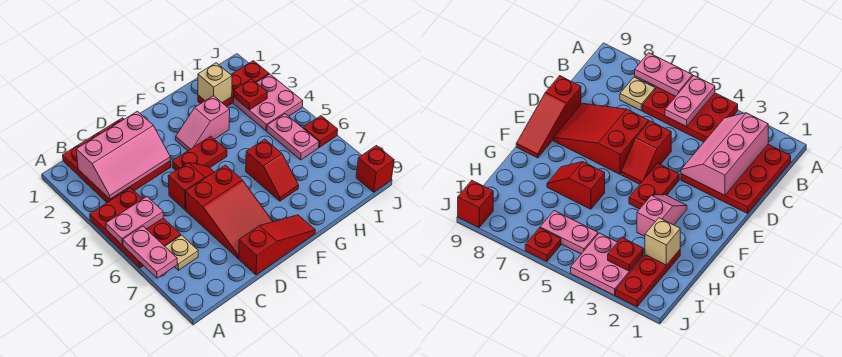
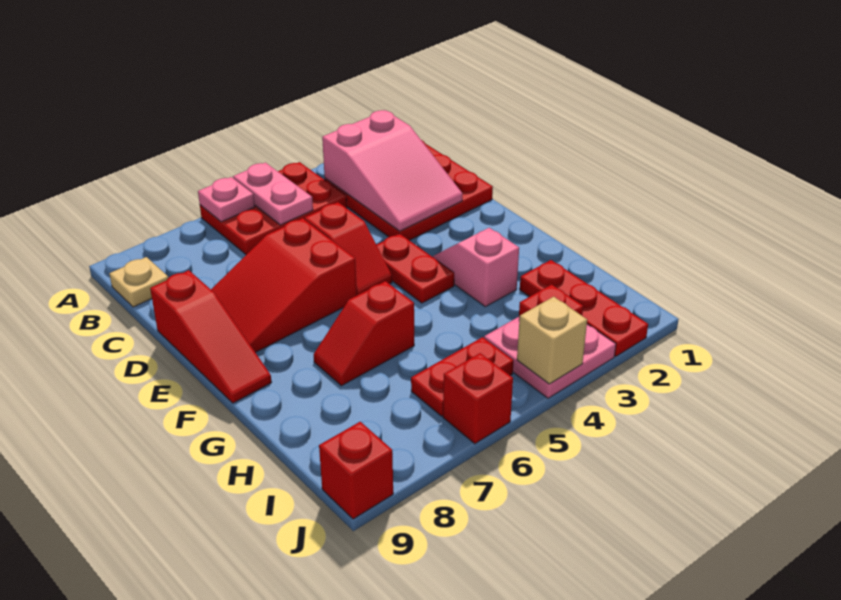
pink 1x2 plate [123,226,177,278] -> pink 1x1 plate [198,177,255,222]
pink 2x3 slope [76,111,170,199] -> pink 2x3 slope turned to [322,110,463,231]
tan 1x1 plate [165,235,198,270] -> tan 1x1 plate moved to [109,257,168,307]
tan 1x1 brick [198,63,232,103] -> tan 1x1 brick moved to [517,297,587,384]
pink 1x2 plate [267,114,319,160] -> red 1x2 plate [411,337,513,416]
red 1x1 plate [303,116,338,147] -> red 1x1 brick [443,353,513,444]

